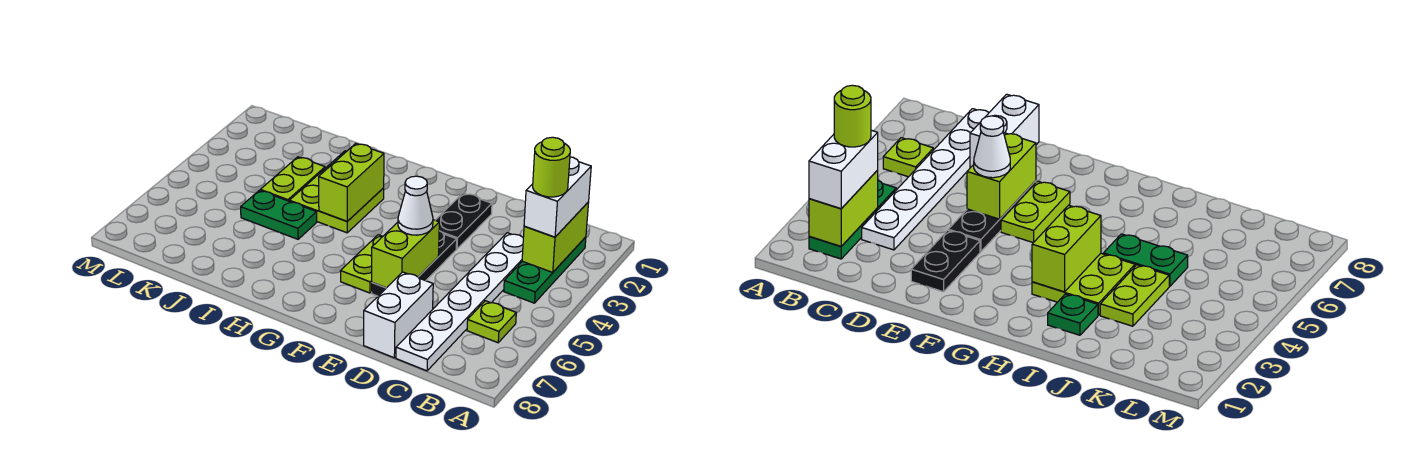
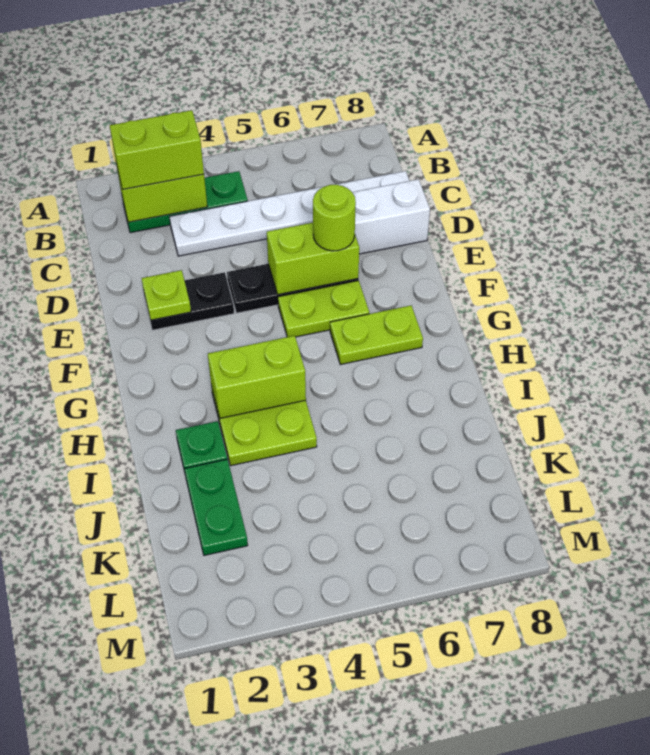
white 1x2 brick [524,157,591,237] -> lime 1x2 brick [110,110,204,190]
lime 1x1 round brick [533,137,570,197] -> lime 1x1 round brick moved to [313,185,356,251]
lime 1x1 plate [467,301,516,343] -> lime 1x1 plate moved to [142,270,191,320]
white 1x1 cone [398,176,433,235] -> none
green 1x2 plate [241,190,317,239] -> green 1x2 plate moved to [184,459,248,556]
lime 1x2 plate [260,157,325,201] -> lime 1x2 plate moved to [330,306,423,365]

